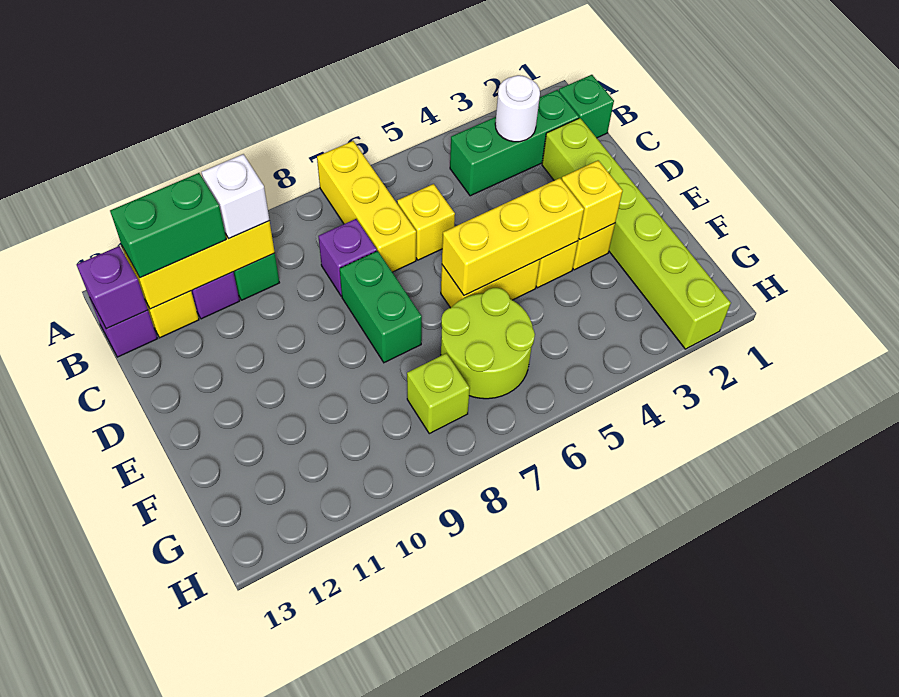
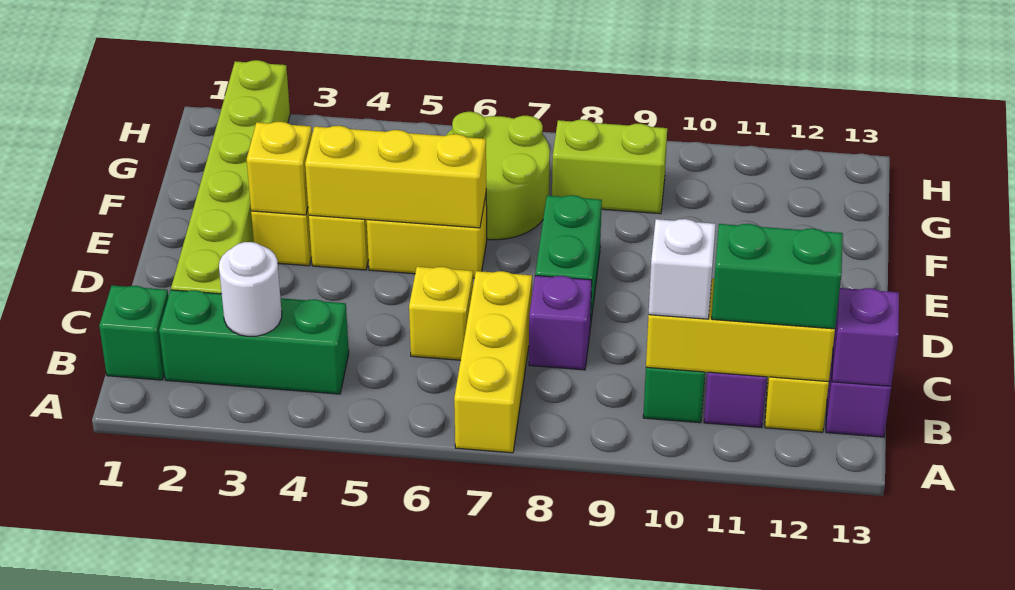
lime 1x1 brick [407,353,470,434] -> lime 1x2 brick [552,120,667,214]

